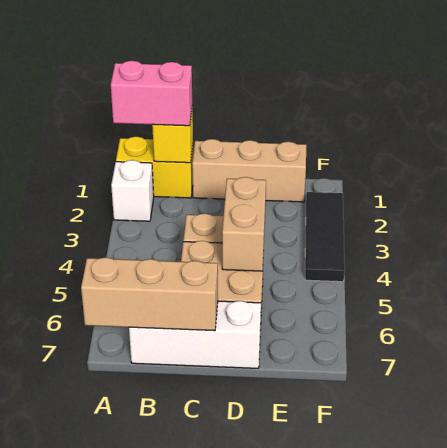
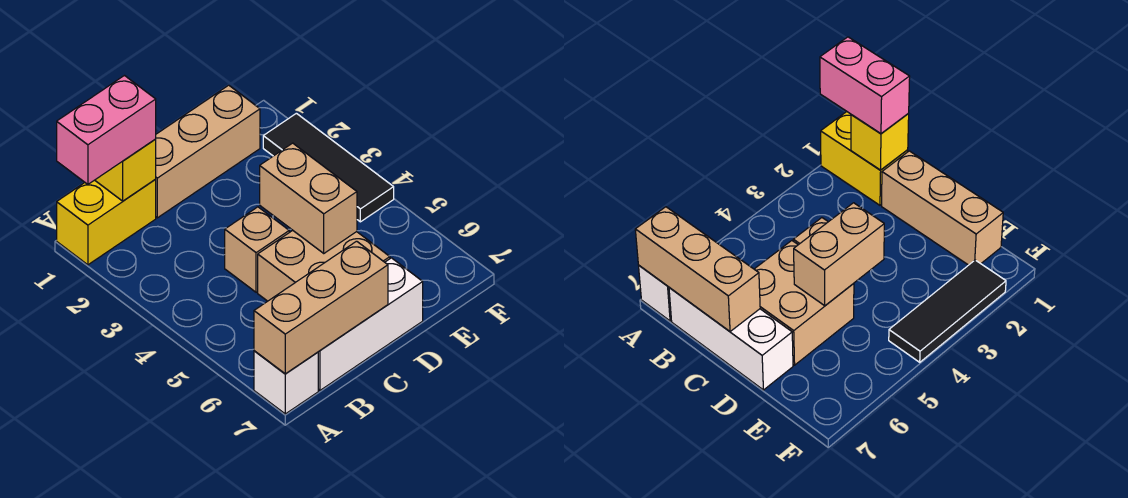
white 1x1 brick [111,160,154,221] -> white 1x1 brick moved to [254,351,318,414]

